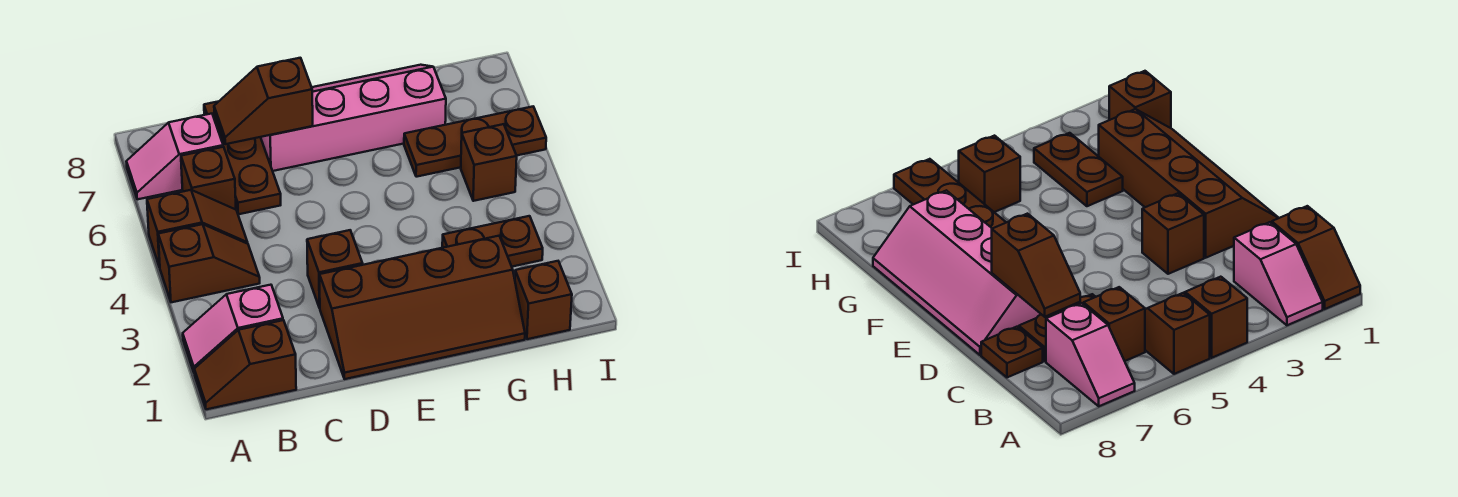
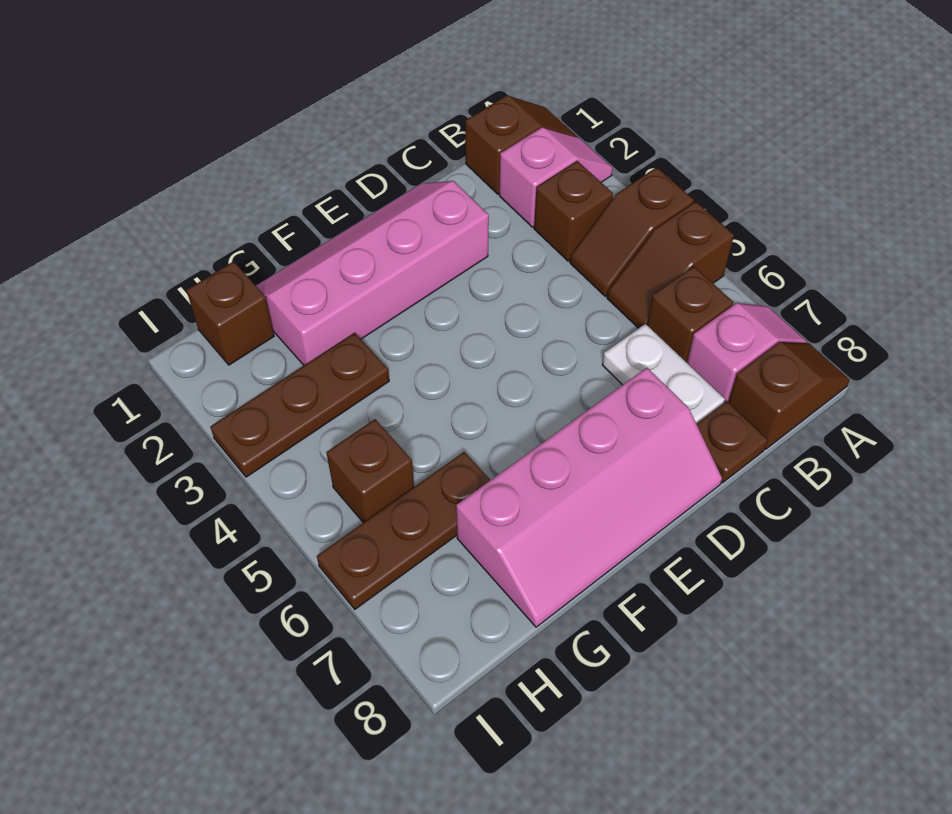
brown 1x2 plate [220,136,281,214] -> white 1x2 plate [602,324,725,424]
brown 1x2 slope [214,58,313,144] -> brown 1x2 slope moved to [728,342,849,449]
brown 2x4 slope [320,236,525,379] -> pink 2x4 slope [256,181,489,365]
brown 1x1 brick [307,230,363,308] -> brown 1x1 brick moved to [534,161,613,261]
brown 1x2 plate [442,216,543,267] -> brown 1x3 plate [210,333,389,477]

